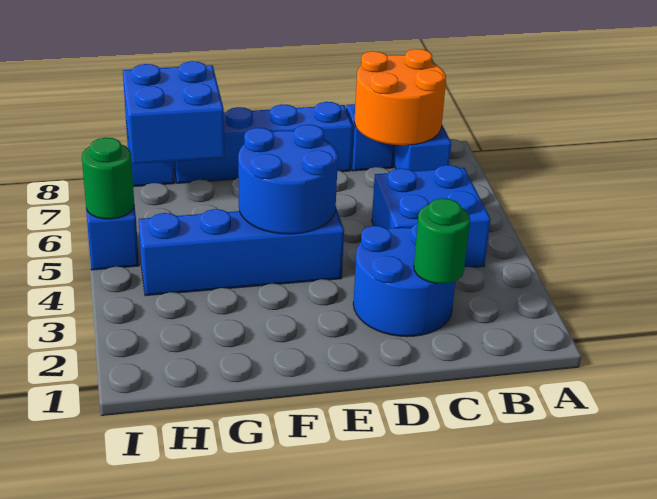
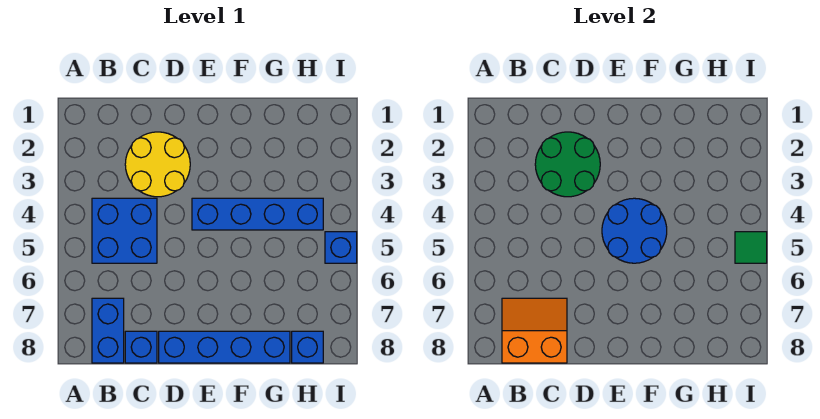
orange 2x2 round brick [354,49,446,145] -> orange 2x2 slope [502,298,567,363]
blue 2x2 round brick [353,223,456,337] -> yellow 2x2 round brick [125,132,190,197]
green 1x1 round brick [414,198,470,284] -> green 2x2 round brick [535,132,600,197]
blue 2x2 brick [123,61,224,164] -> none
green 1x1 round brick [82,138,134,219] -> green 1x1 tile [735,232,767,263]

